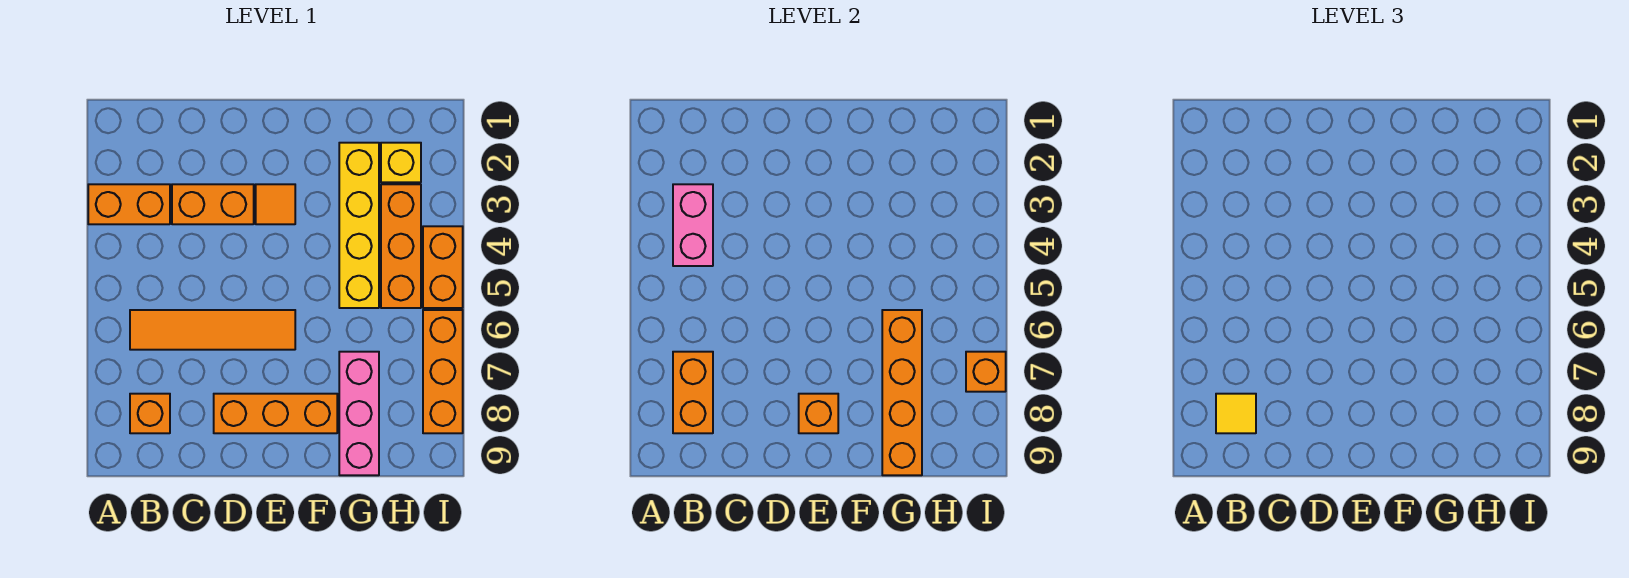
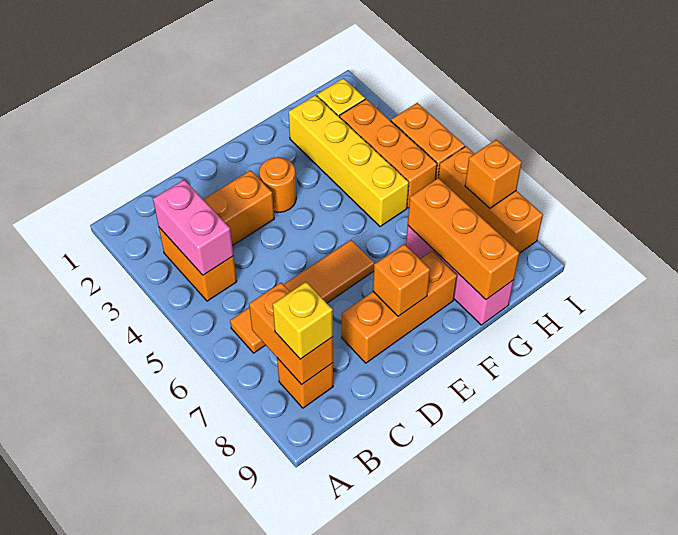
orange 1x2 brick [88,184,170,224] -> orange 1x2 brick turned to [159,228,237,301]
yellow 1x1 tile [1216,394,1256,433] -> yellow 1x1 brick [273,282,333,359]
orange 1x1 tile [256,184,295,224] -> orange 1x1 round brick [259,157,296,212]
orange 1x4 brick [882,310,922,475] -> orange 1x3 brick [408,178,519,300]

